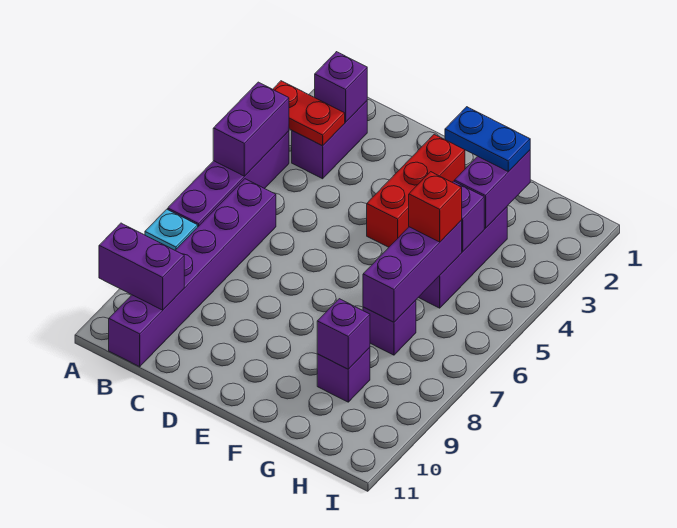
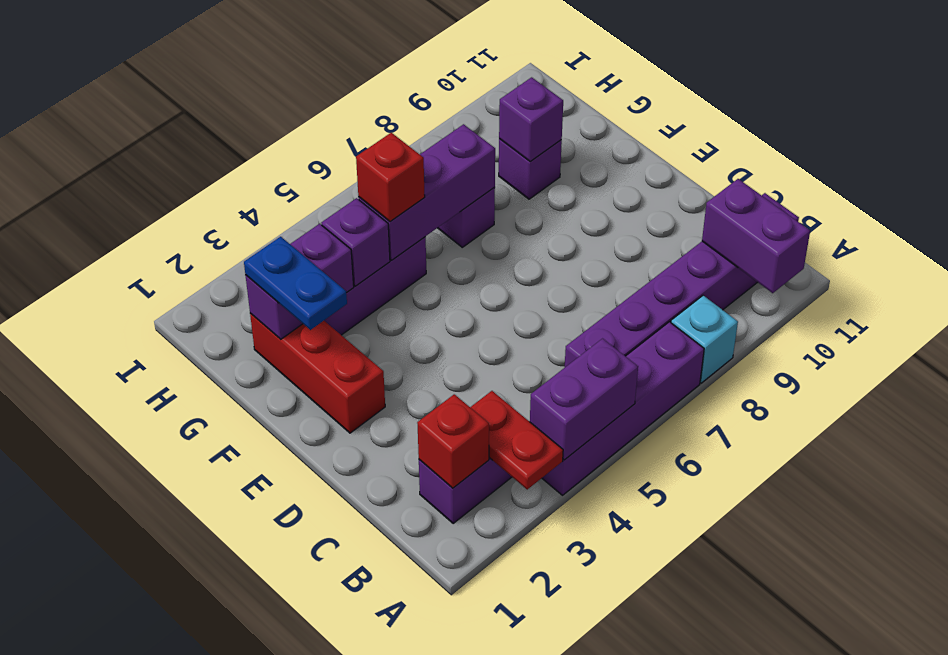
purple 1x1 brick [315,52,367,122] -> red 1x1 brick [417,394,489,488]
red 1x3 brick [367,134,465,247] -> red 1x3 brick turned to [250,313,385,433]

